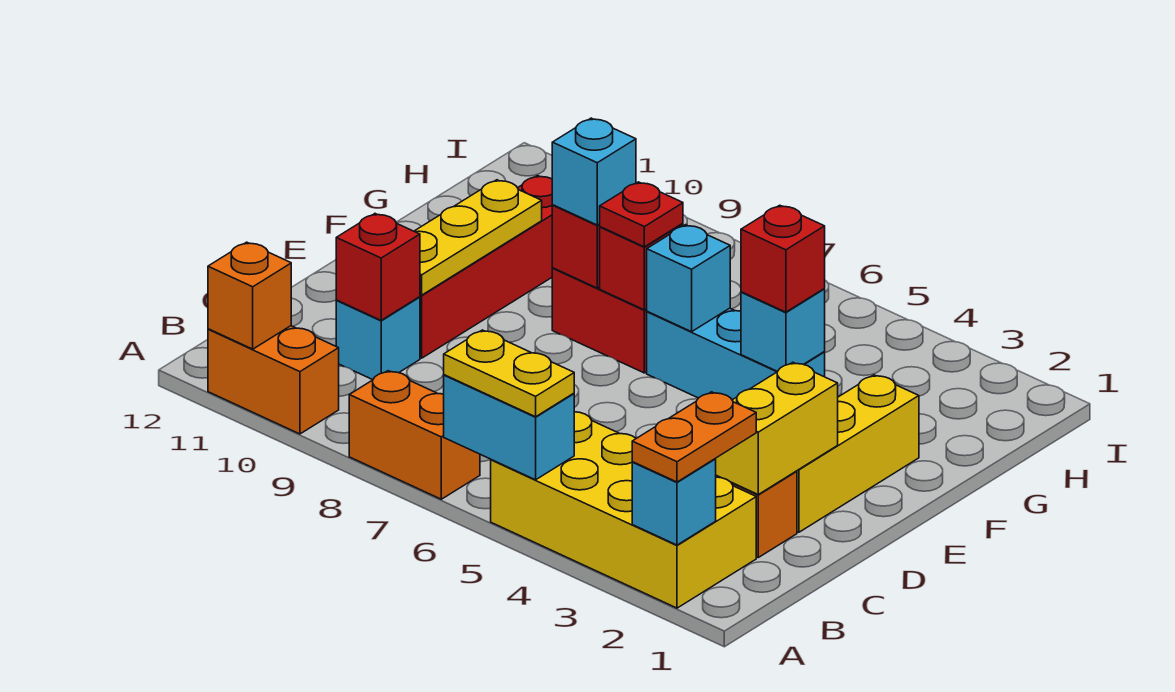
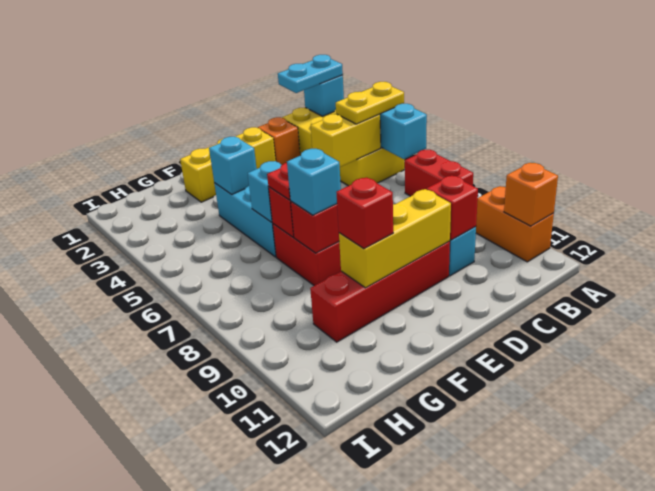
orange 1x2 plate [632,392,756,482] -> cyan 1x2 plate [278,55,343,93]
yellow 1x2 plate [444,330,574,417] -> yellow 1x2 plate turned to [336,82,404,124]
orange 1x2 brick [349,371,480,499] -> red 1x2 brick [405,150,473,196]
yellow 1x2 brick [715,362,838,494] -> yellow 1x2 brick moved to [311,114,381,167]
yellow 1x3 plate [414,180,542,295] -> yellow 1x3 brick [339,189,451,288]
red 1x1 brick [741,205,825,312] -> red 1x1 brick moved to [336,177,393,249]

